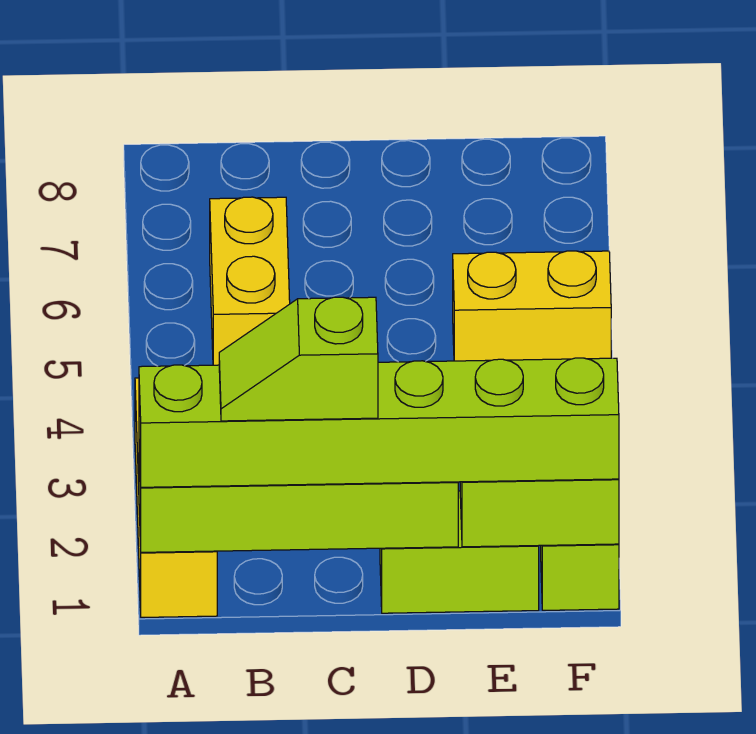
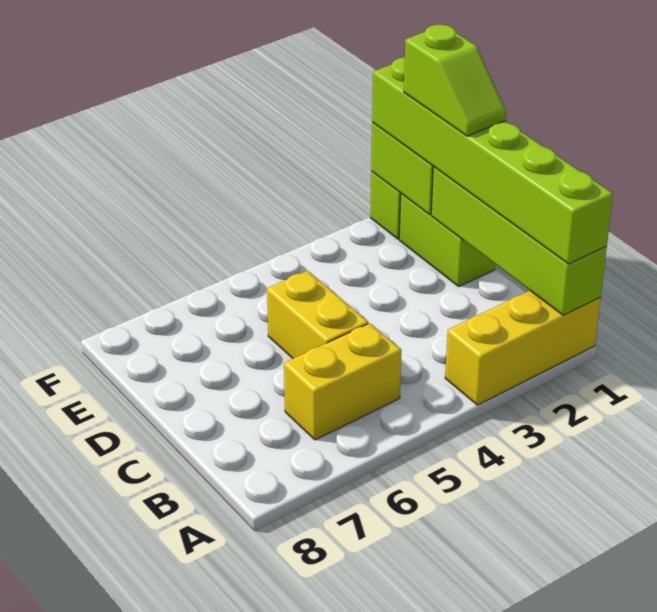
lime 1x2 slope [219,297,378,421] -> lime 1x2 slope moved to [404,25,506,136]
yellow 1x2 brick [453,251,611,361] -> yellow 1x2 brick moved to [267,271,368,358]

